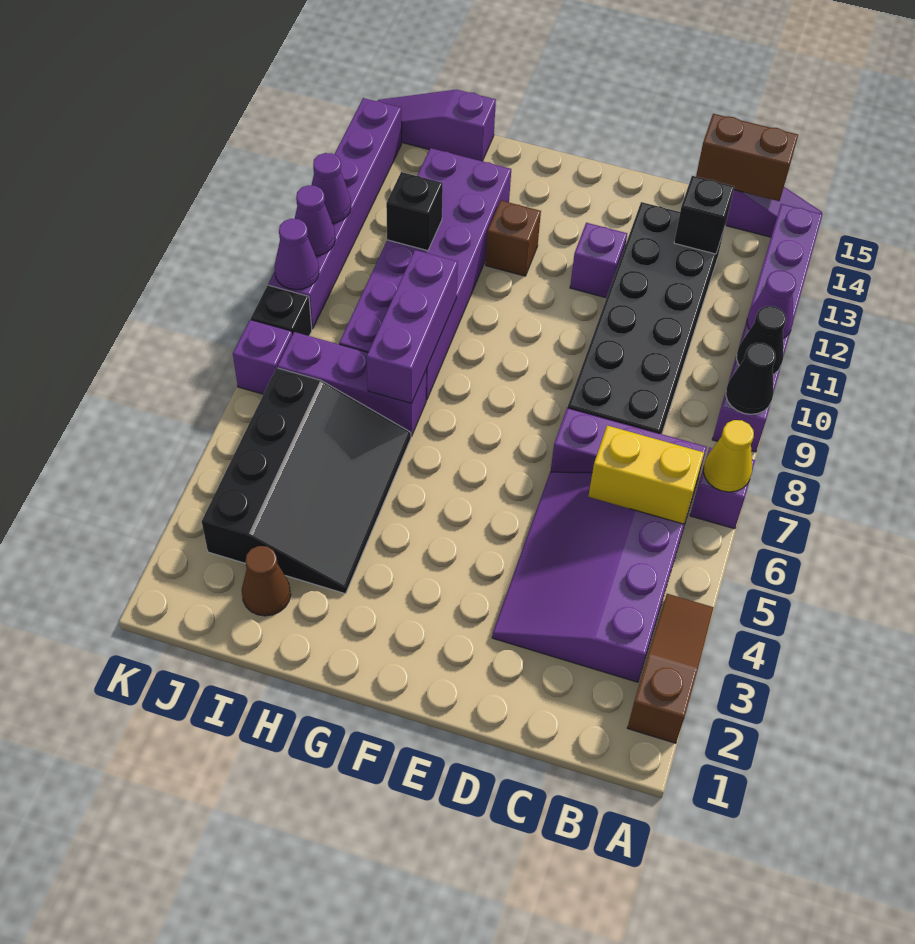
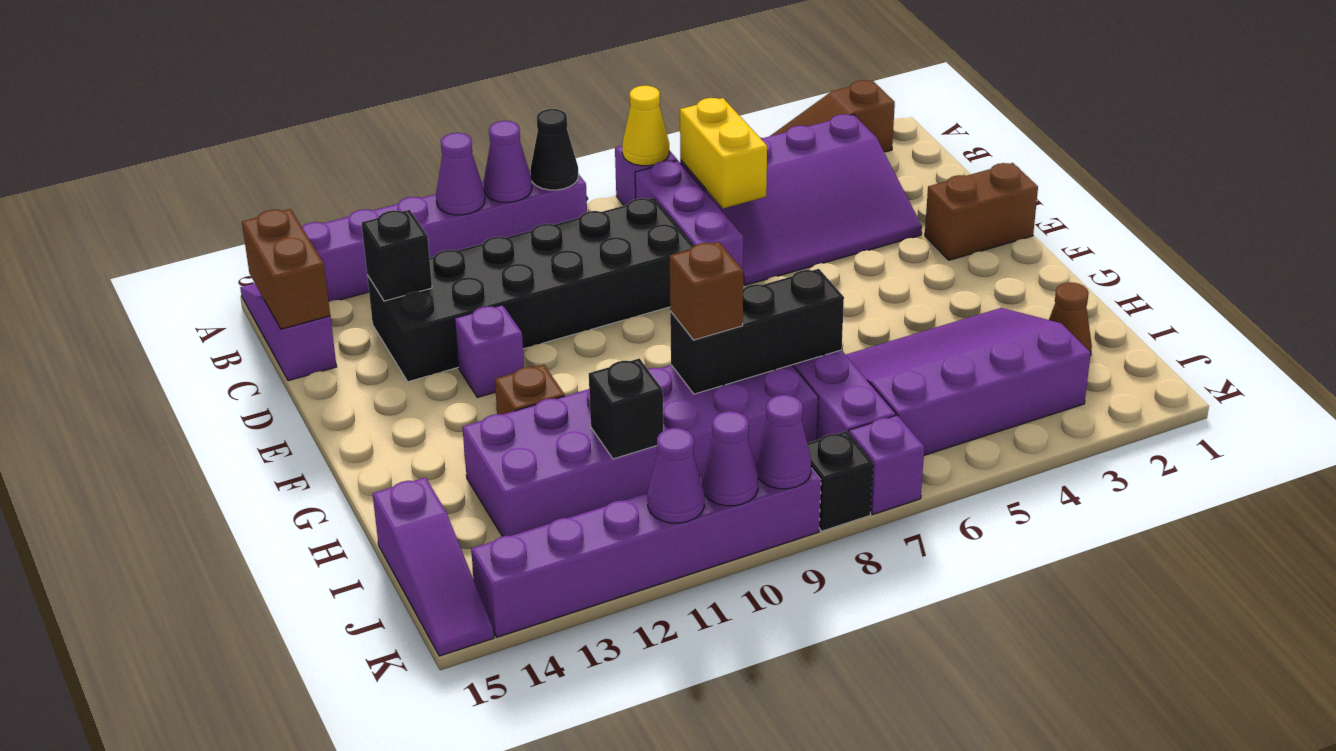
black 1x1 cone [737,306,786,374] -> purple 1x1 cone [484,121,532,202]
none -> brown 1x2 brick [925,163,1038,260]
black 3x4 slope [202,368,411,594] -> purple 3x4 slope [846,308,1091,455]
purple 1x3 brick [367,250,458,404] -> black 1x3 brick [670,269,844,394]
none -> brown 1x1 brick [670,242,743,340]

